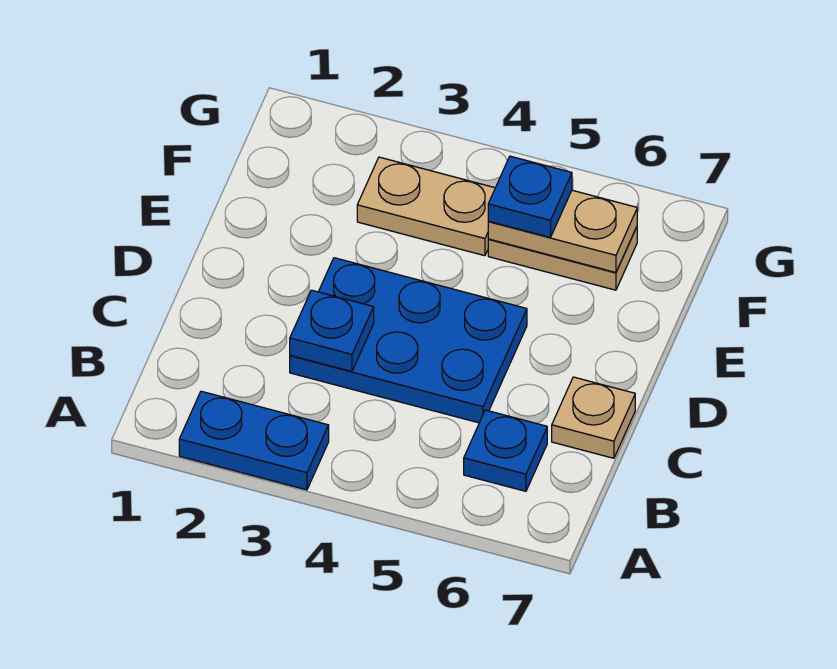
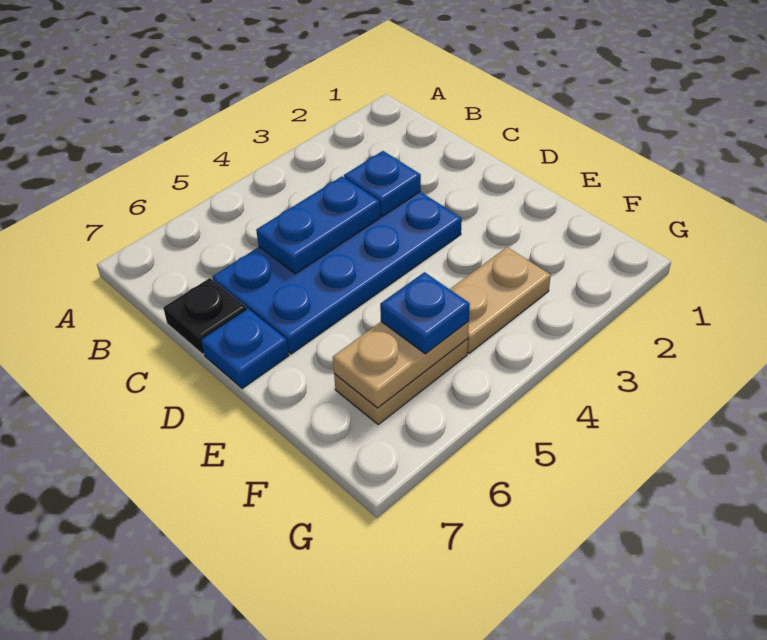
blue 1x2 plate [179,391,329,490] -> blue 1x2 plate moved to [256,176,380,274]
blue 1x1 plate [464,410,547,491] -> blue 1x1 plate moved to [201,309,289,389]
blue 2x3 plate [290,258,527,423] -> blue 2x4 plate [212,192,462,354]
tan 1x1 plate [552,377,635,458] -> black 1x1 plate [163,278,247,354]

